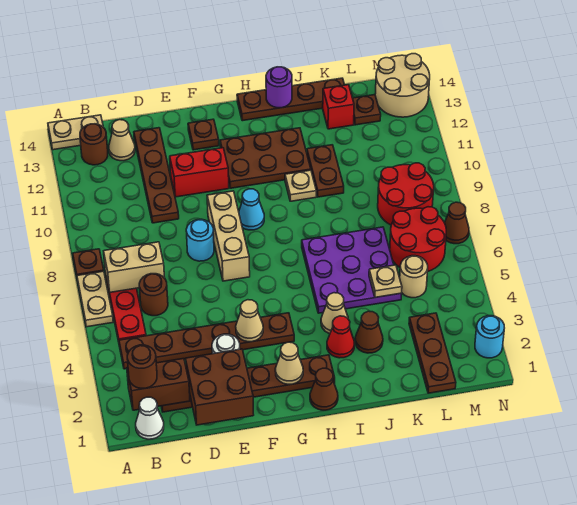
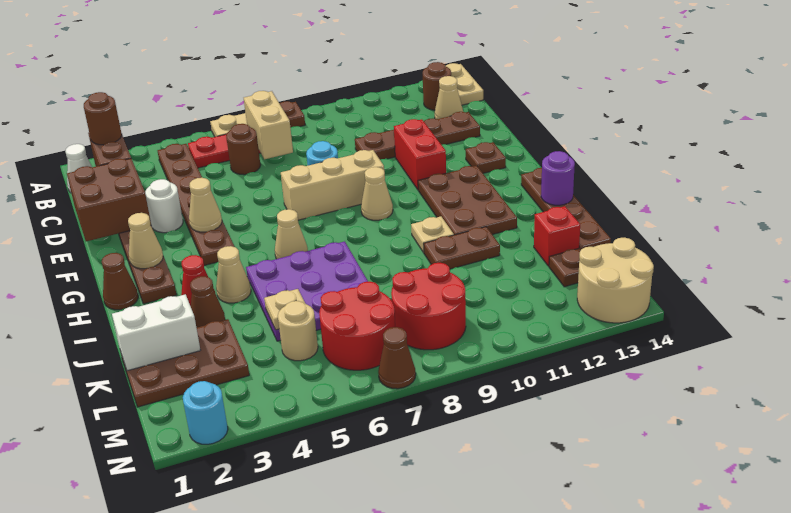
cyan 1x1 cone [239,189,264,230] -> tan 1x1 cone [361,167,393,220]
none -> tan 1x1 cone [275,209,308,259]
none -> white 1x2 brick [112,294,200,371]
brown 1x3 plate [409,313,456,393] -> brown 2x3 plate [121,319,249,407]

